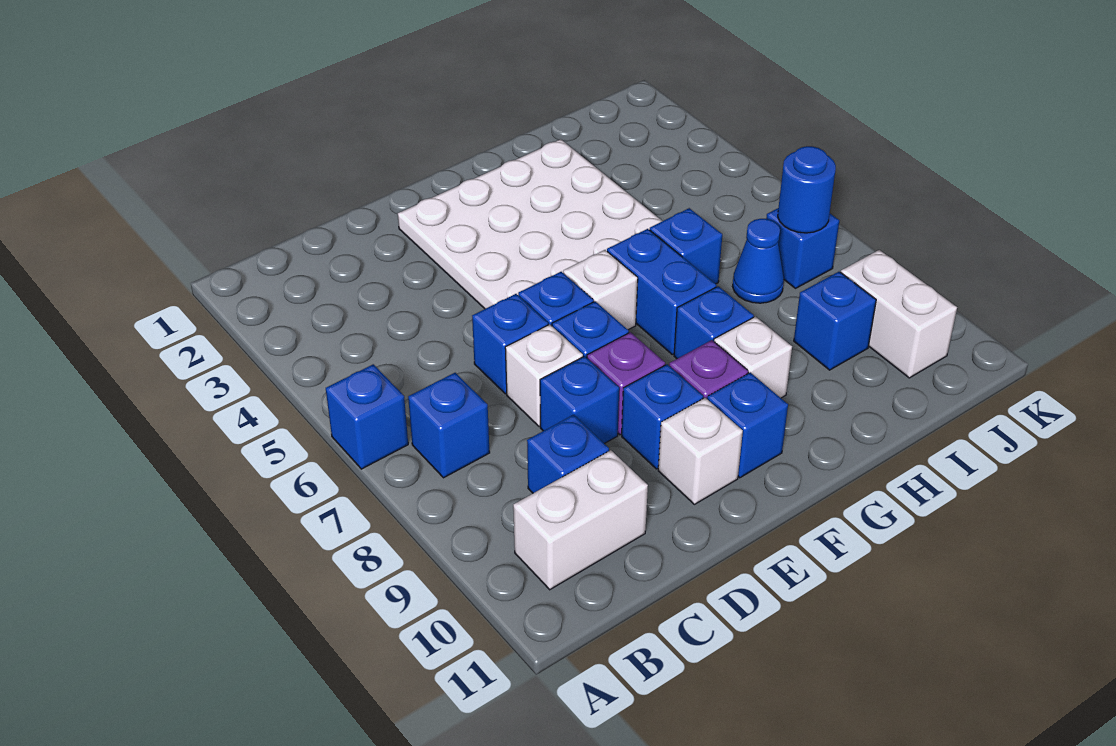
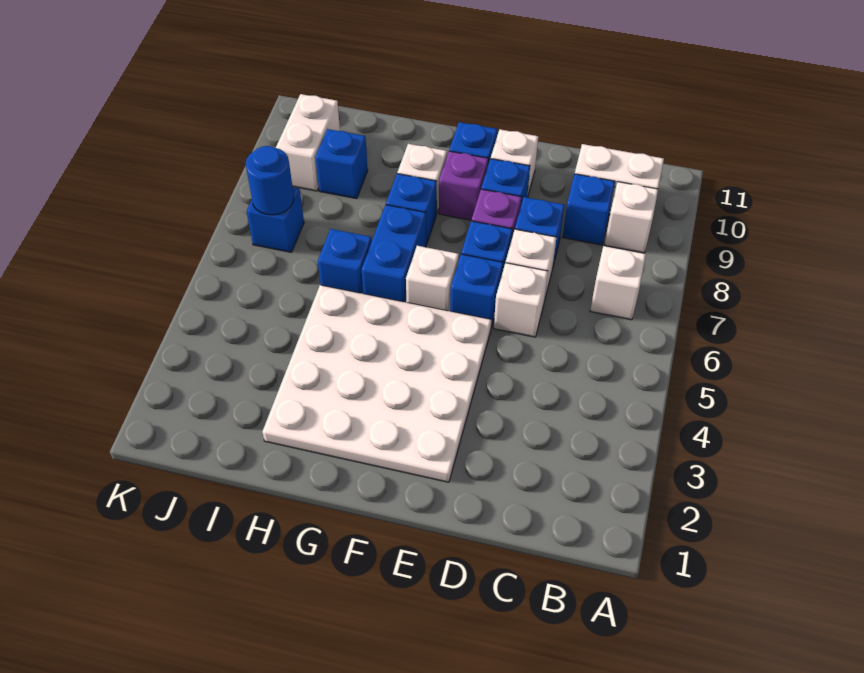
blue 1x1 brick [326,364,408,469] -> none
blue 1x1 brick [408,373,490,478] -> white 1x1 brick [590,246,646,320]
none -> white 1x1 brick [605,182,658,253]
blue 1x1 brick [472,294,548,394] -> white 1x1 brick [494,263,548,337]
blue 1x1 cone [733,219,784,303] -> none

